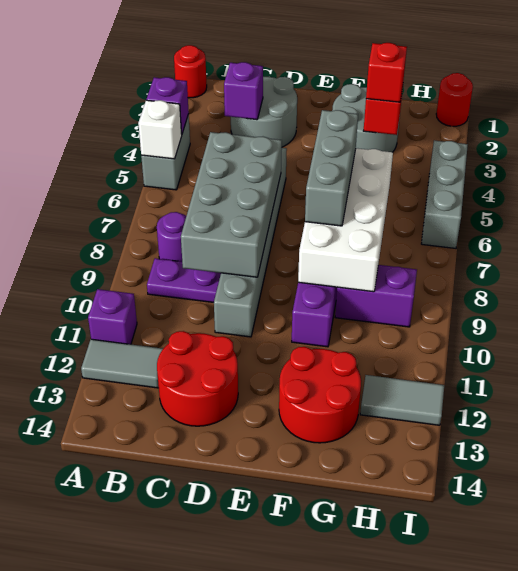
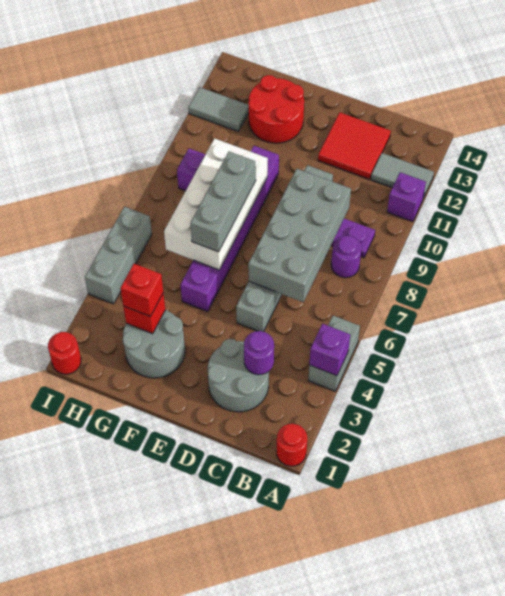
white 1x1 brick [138,100,182,159] -> none
purple 1x1 brick [224,62,263,120] -> purple 1x1 round brick [244,331,274,375]
red 2x2 round brick [157,331,238,426] -> red 2x2 tile [318,112,391,179]

